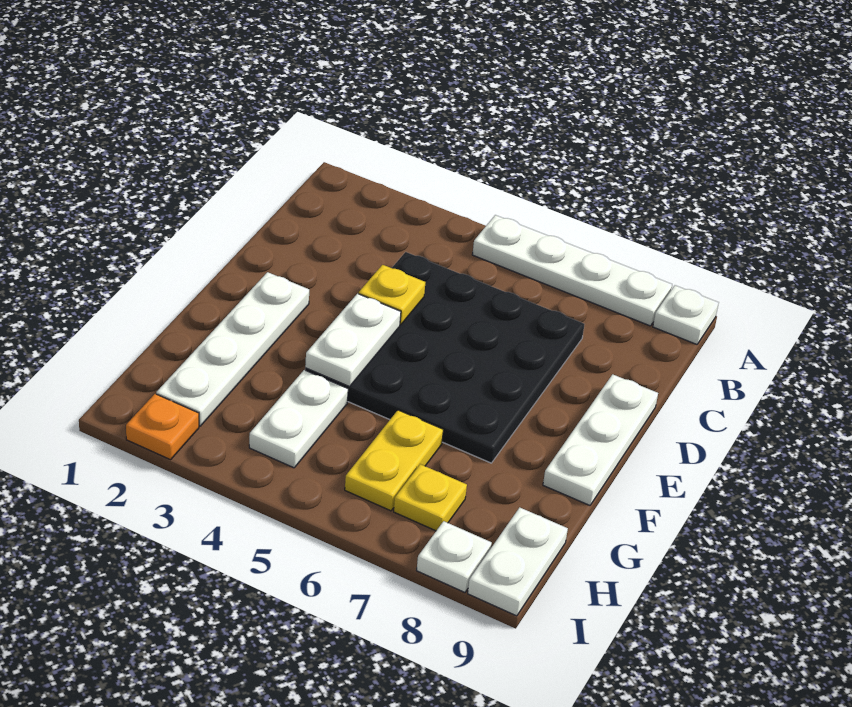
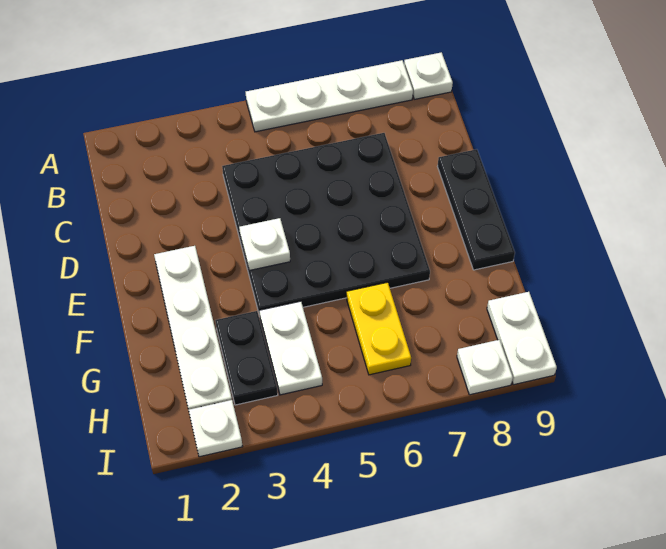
yellow 1x1 plate [359,265,425,325] -> none
white 1x3 plate [543,374,658,505] -> black 1x3 plate [438,149,515,270]
white 1x2 plate [305,294,401,386] -> white 1x1 plate [239,218,290,270]
none -> black 1x2 plate [215,311,278,405]
yellow 1x1 plate [394,464,467,531] -> none
orange 1x1 plate [126,394,199,460] -> white 1x1 plate [189,400,243,457]

